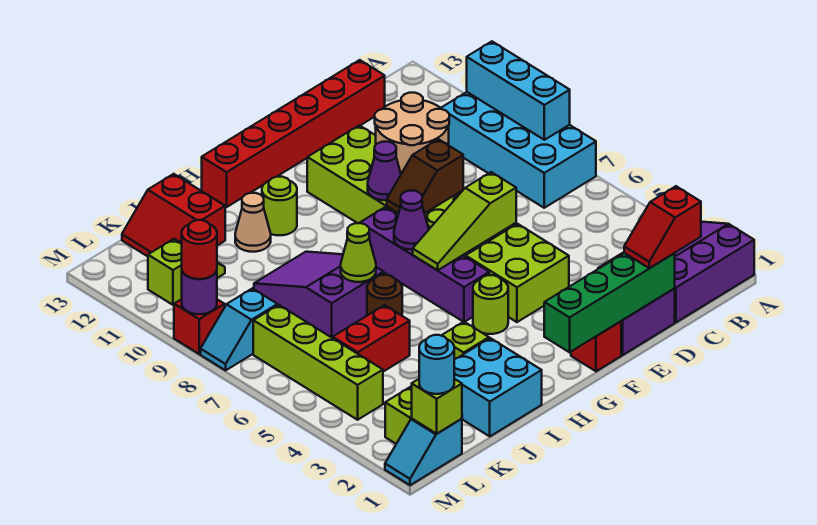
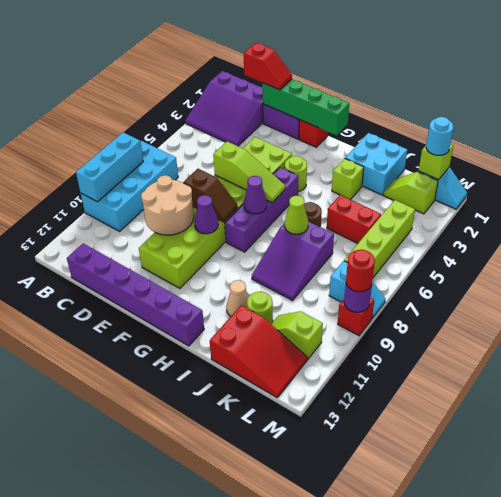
red 1x6 brick [202,60,385,207] -> purple 1x6 brick [67,243,204,346]
lime 1x1 round brick [262,177,297,235] -> lime 1x1 round brick moved to [247,292,273,324]
red 2x2 slope [122,174,225,256] -> red 2x3 slope [210,305,307,397]

